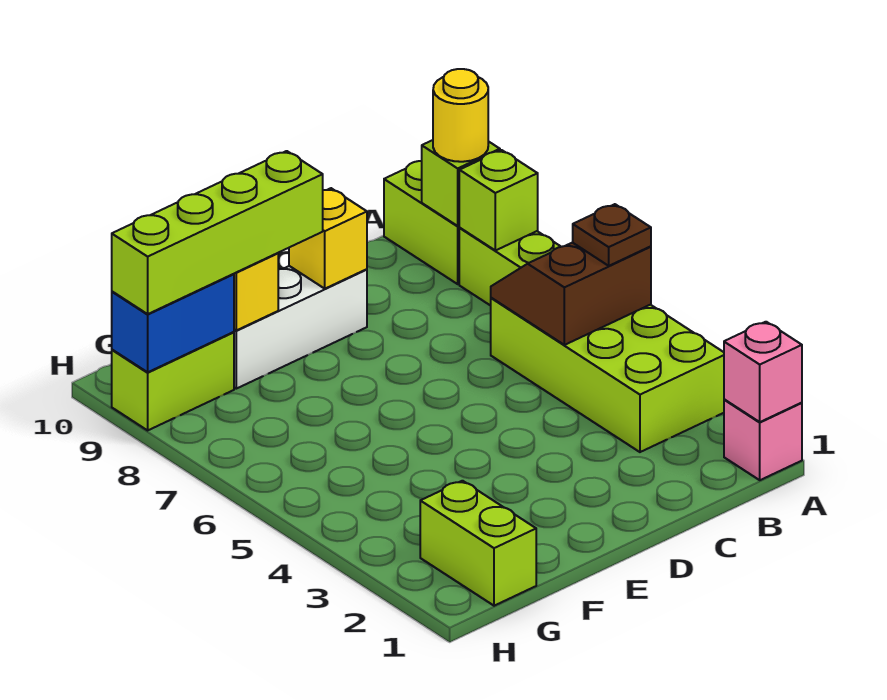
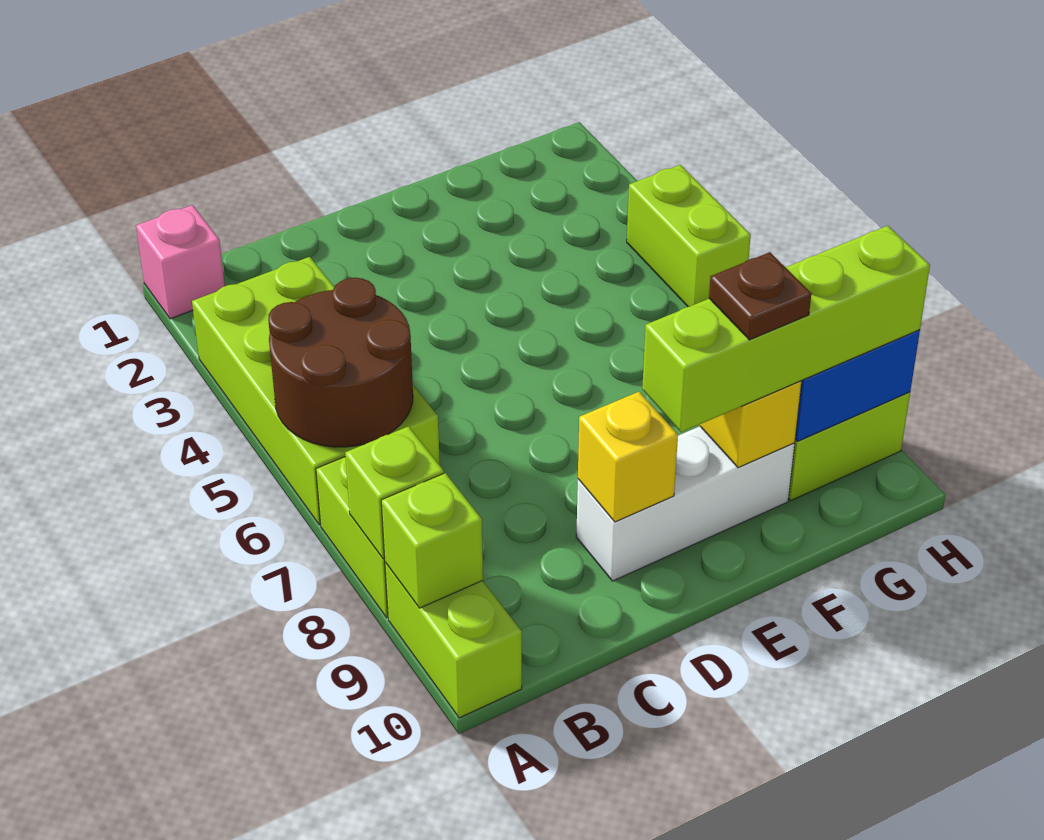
pink 1x1 brick [724,322,802,422] -> none
brown 2x2 slope [491,242,651,345] -> brown 2x2 round brick [268,278,413,447]
brown 1x1 plate [573,204,651,266] -> brown 1x1 plate moved to [709,252,811,340]
yellow 1x1 round brick [433,69,488,162] -> none
lime 1x2 brick [420,481,536,606] -> lime 1x2 brick moved to [627,165,751,307]

